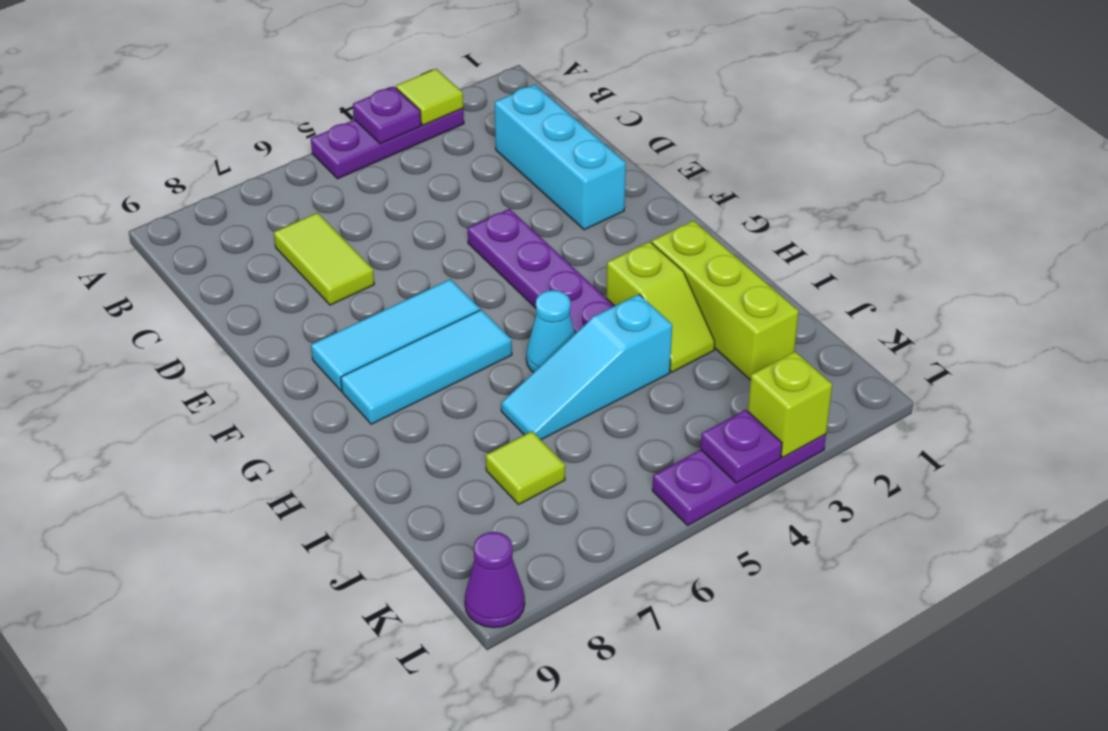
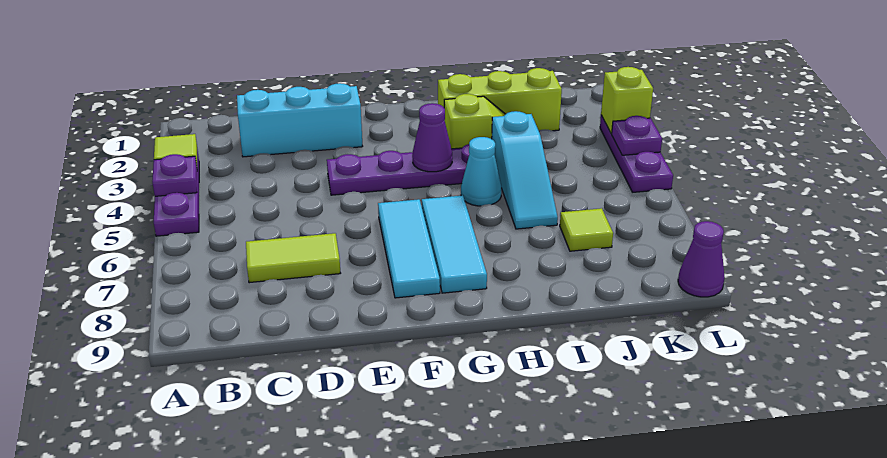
none -> purple 1x1 cone [412,103,452,172]

